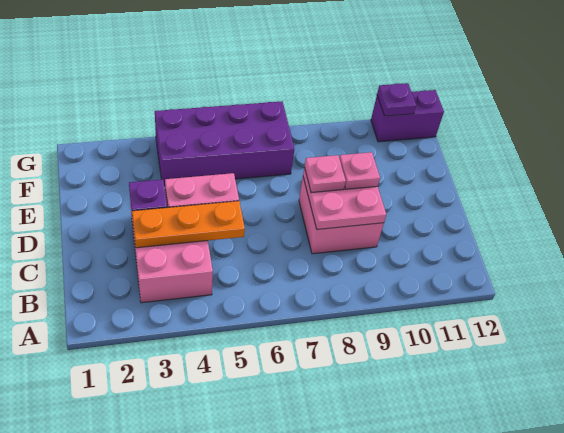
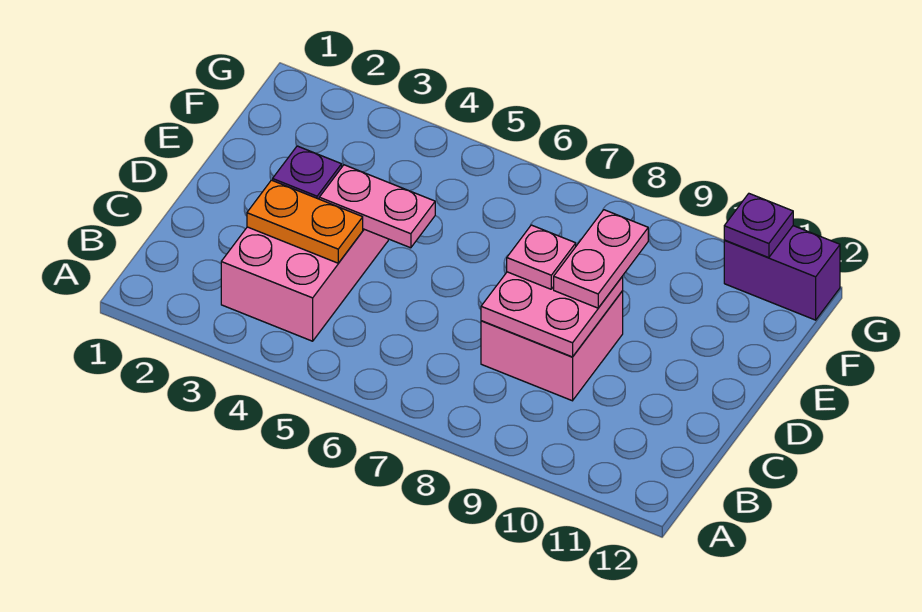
orange 1x3 plate [132,201,245,248] -> orange 1x2 plate [247,180,363,263]
pink 1x1 plate [339,152,380,189] -> pink 1x2 plate [554,210,648,308]
purple 2x4 brick [155,101,294,185] -> none

